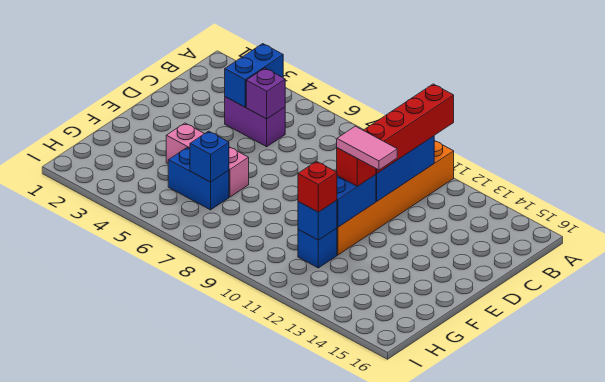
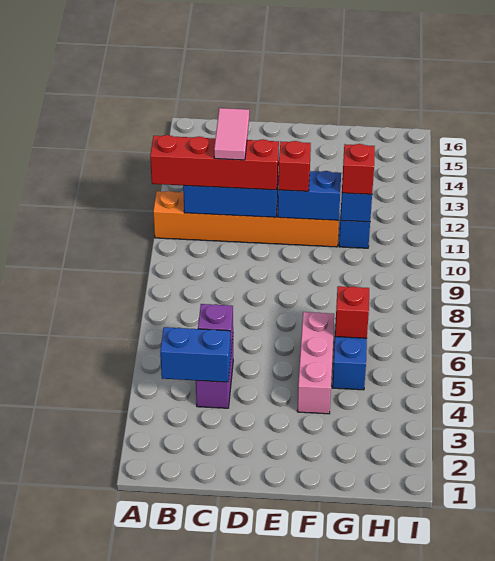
pink 1x2 tile [337,126,397,170] -> pink 1x2 tile moved to [214,108,249,160]
blue 1x1 brick [190,131,229,182] -> red 1x1 brick [335,286,369,338]

